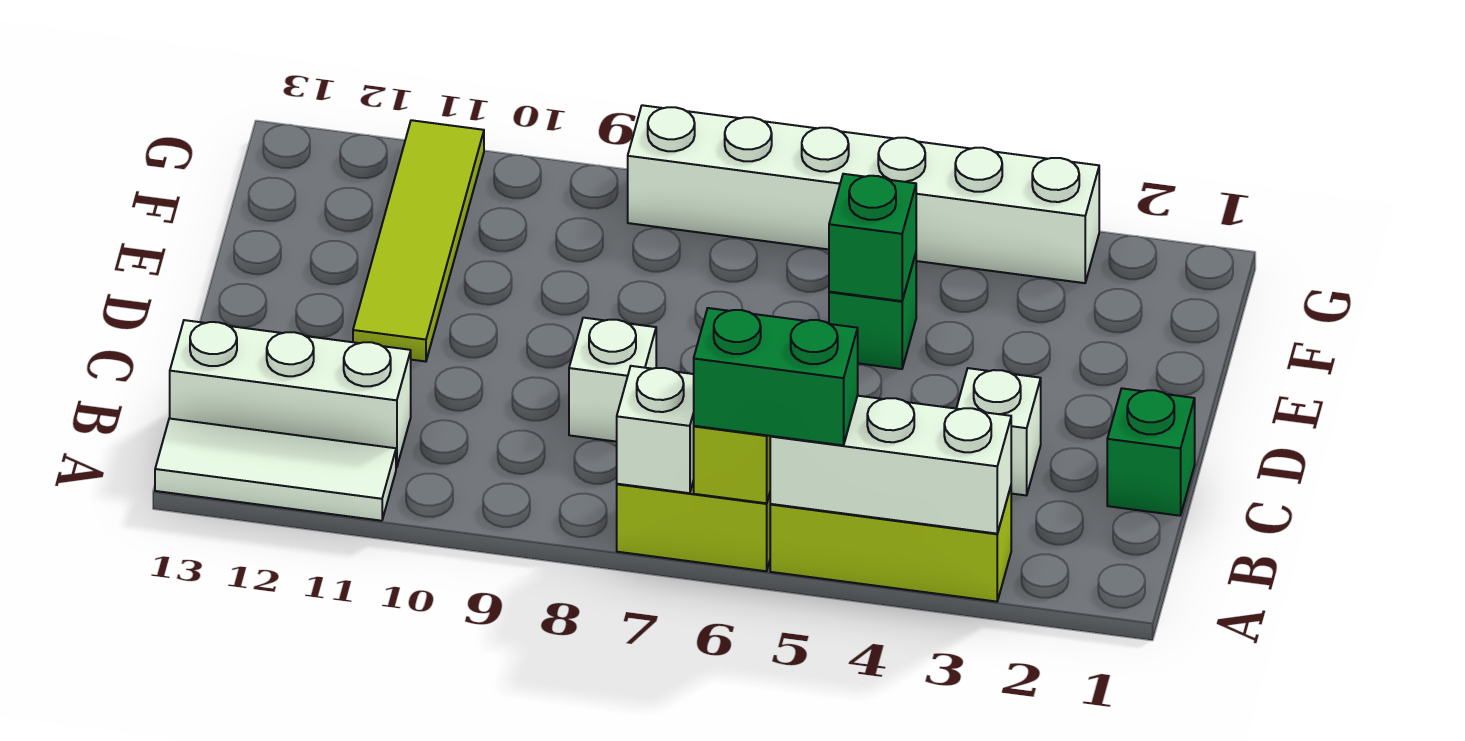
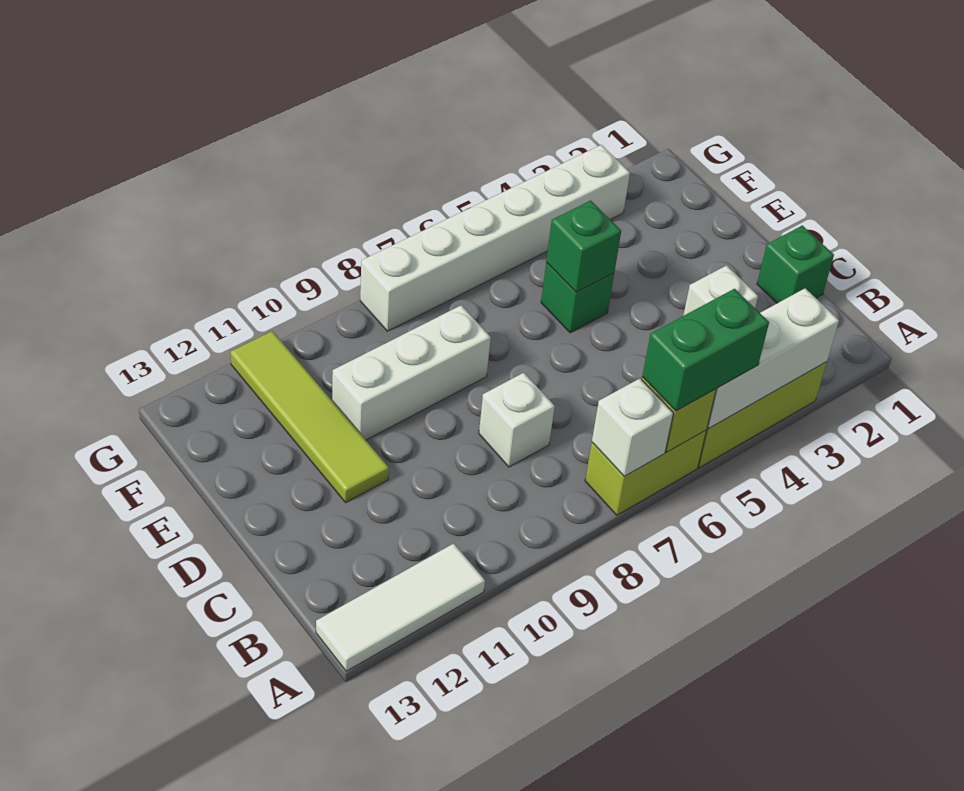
white 1x3 brick [170,320,411,468] -> white 1x3 brick moved to [332,305,491,440]

